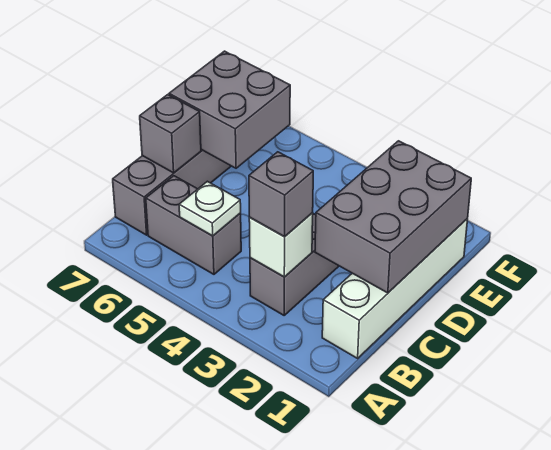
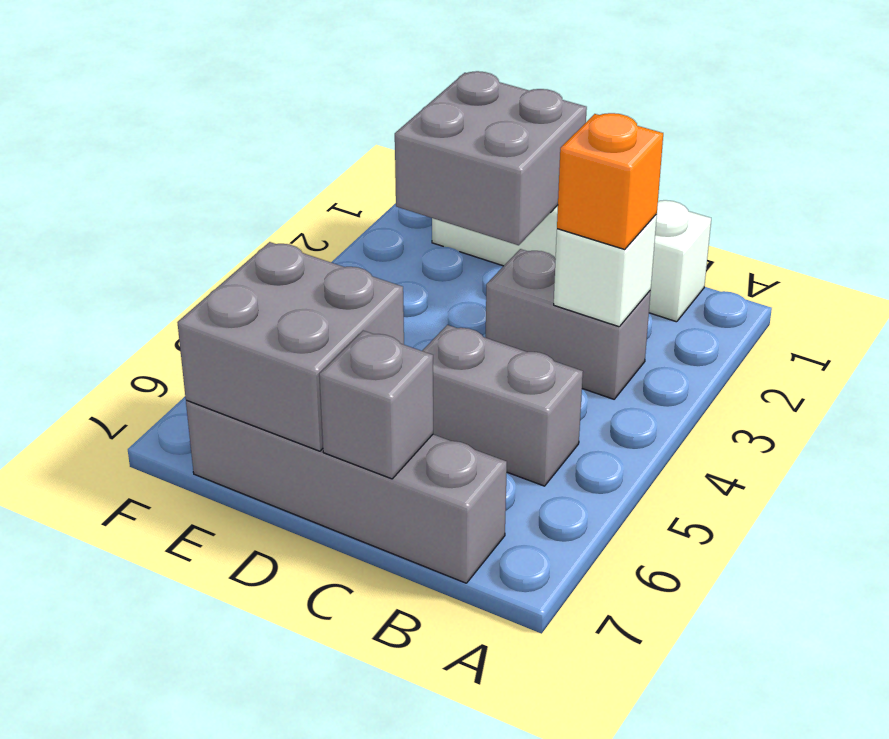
grey 1x1 brick [249,152,313,237] -> orange 1x1 brick [557,113,663,250]
grey 1x2 brick [146,176,241,274] -> grey 1x2 brick turned to [422,325,583,486]
white 1x1 plate [179,181,241,236] -> none
grey 2x3 brick [315,141,471,293] -> grey 2x2 brick [395,71,587,245]

